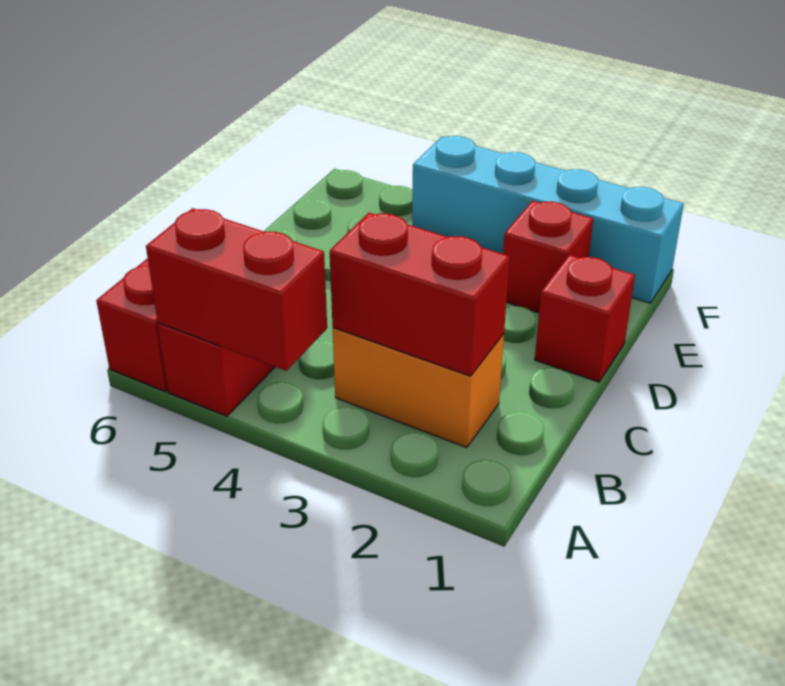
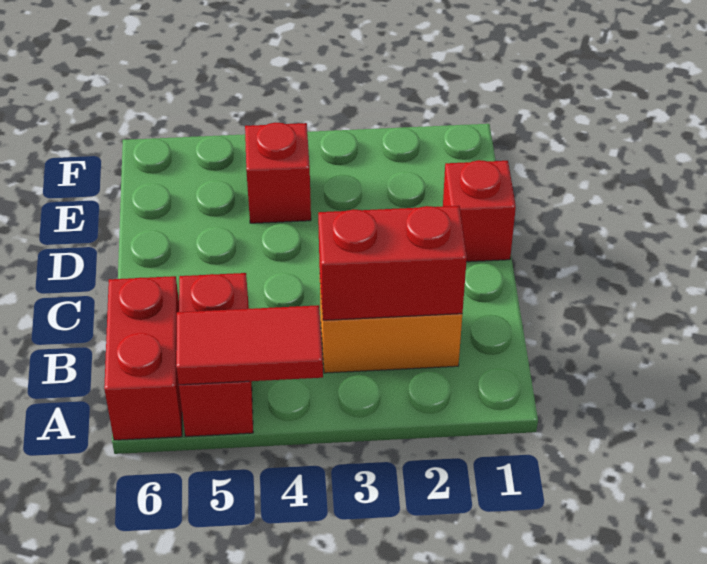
red 1x2 brick [146,208,327,371] -> red 1x2 tile [176,305,323,385]
red 1x1 brick [503,201,593,313] -> red 1x1 brick moved to [245,123,311,223]
cyan 1x4 brick [412,136,684,303] -> none

